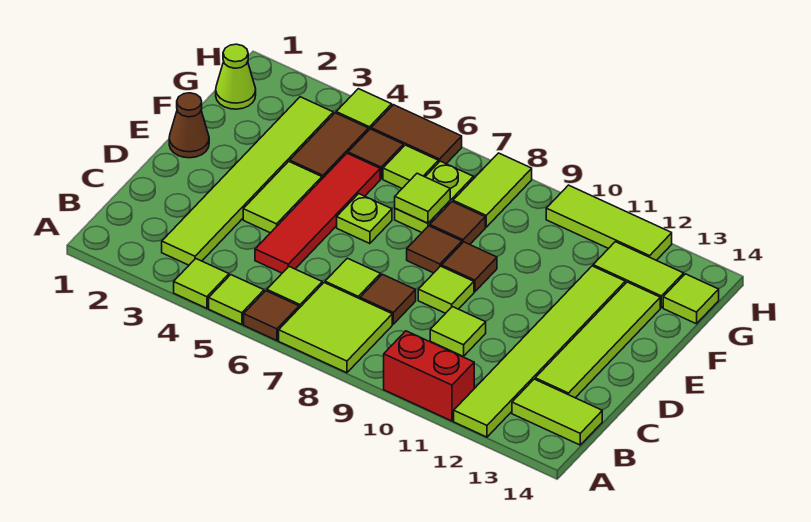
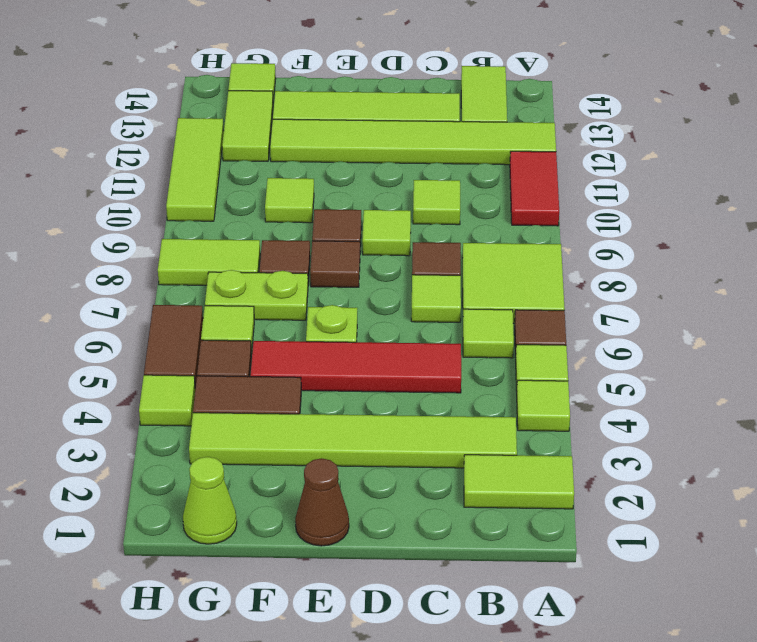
red 1x2 brick [384,331,474,421] -> red 1x2 tile [510,151,559,226]
lime 1x2 tile [243,161,322,233] -> lime 1x2 tile moved to [464,455,574,509]
lime 1x1 tile [395,173,450,223] -> lime 1x1 tile moved to [265,178,314,223]

